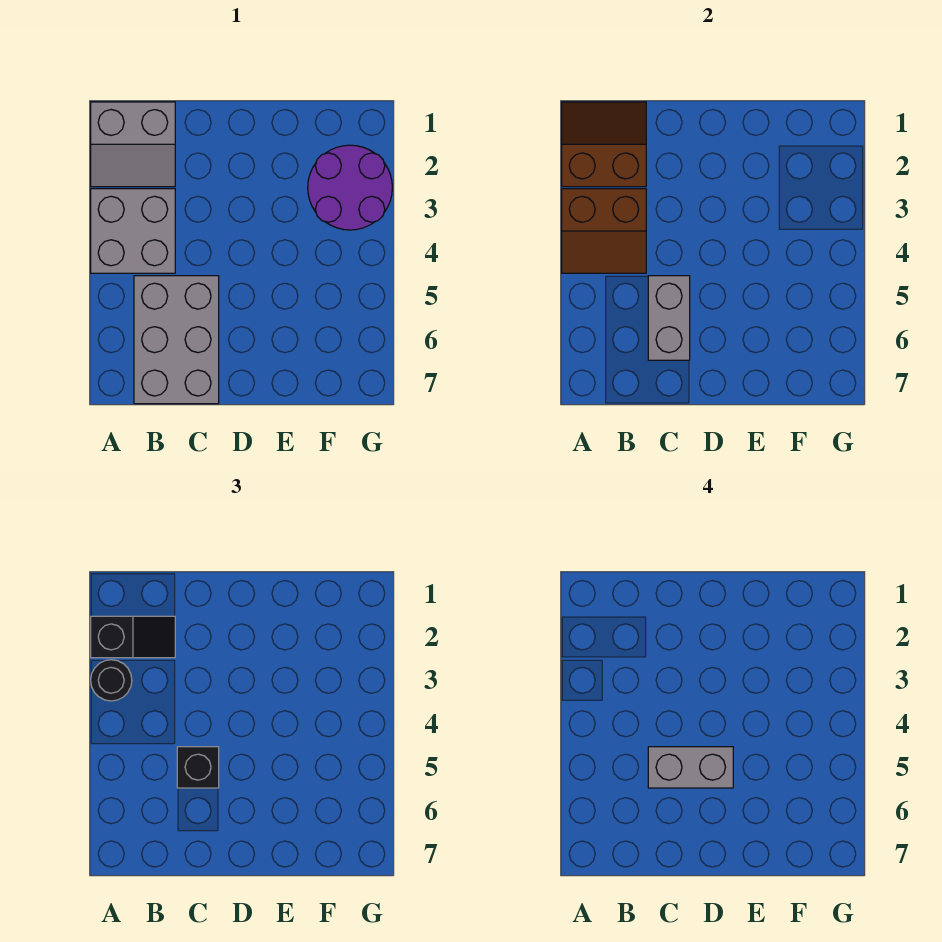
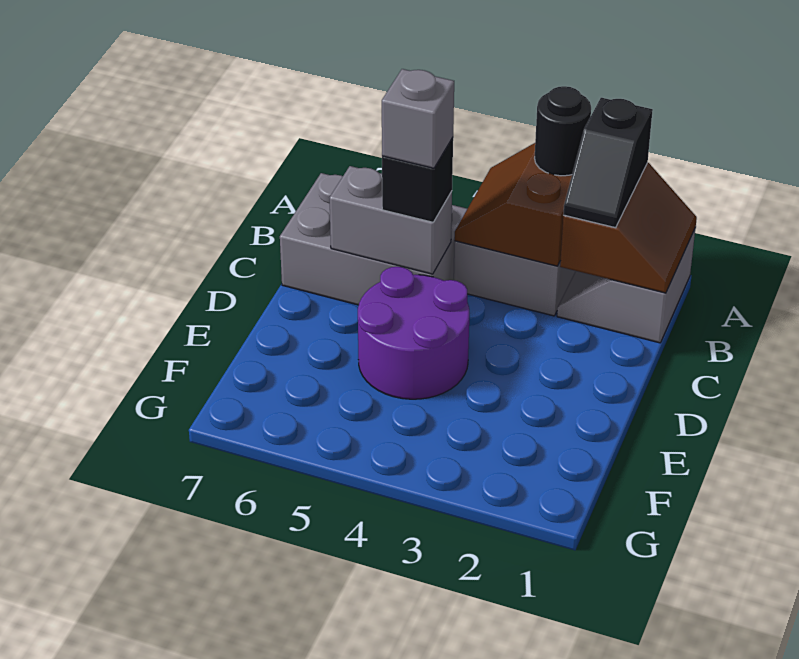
grey 1x2 brick [648,747,733,788] -> grey 1x1 brick [382,69,454,168]
purple 2x2 round brick [308,145,392,230] -> purple 2x2 round brick moved to [358,267,469,399]

